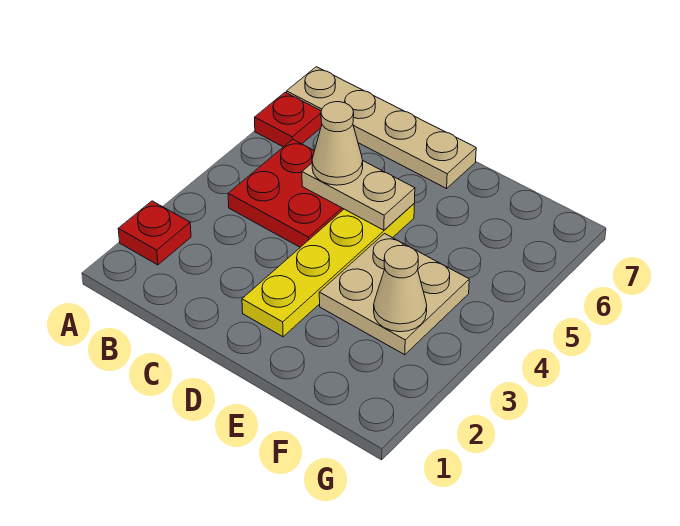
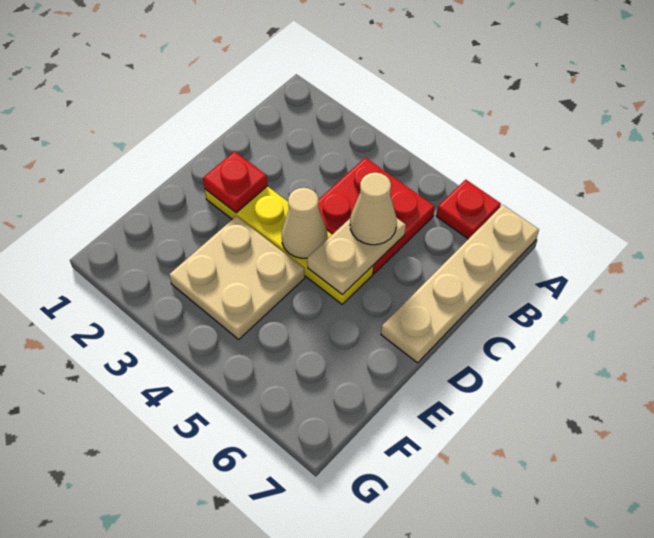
red 1x1 plate [118,201,191,265] -> red 1x1 plate moved to [203,151,267,213]
tan 1x1 cone [374,245,427,332] -> tan 1x1 cone moved to [282,188,327,258]

